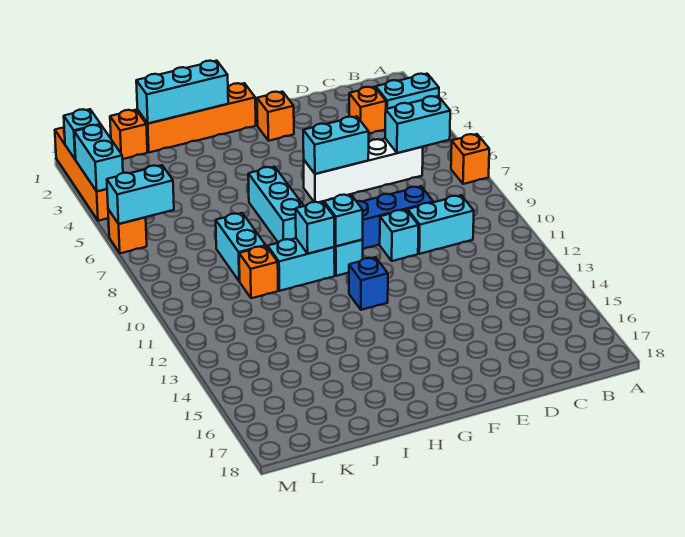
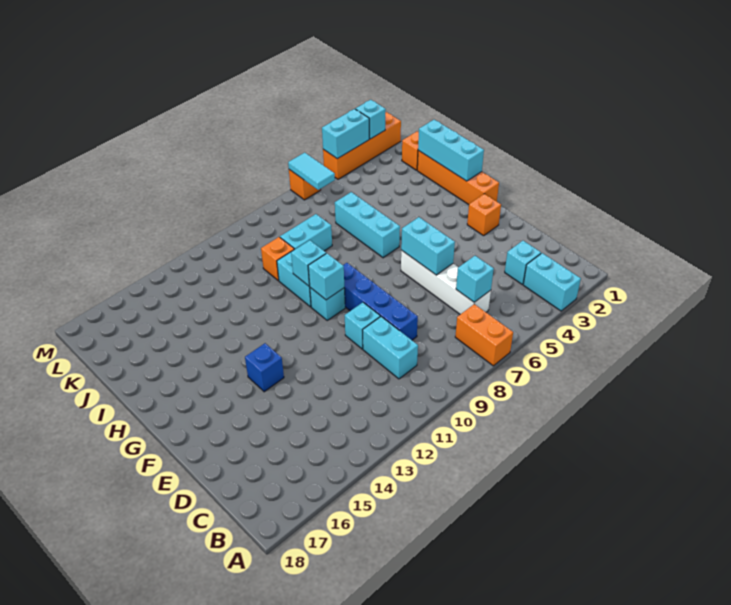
orange 1x1 brick [451,134,489,184] -> orange 1x2 brick [455,304,513,366]
cyan 1x2 brick [385,96,450,153] -> cyan 1x1 brick [456,256,494,302]
orange 1x1 brick [349,87,386,134] -> cyan 1x1 brick [505,241,541,284]
blue 1x1 brick [349,257,388,310] -> blue 1x1 brick moved to [245,343,284,392]
cyan 1x3 brick [248,167,304,243] -> cyan 1x3 brick turned to [335,192,400,258]
cyan 1x2 brick [107,165,174,224] -> cyan 1x2 tile [288,153,335,190]

